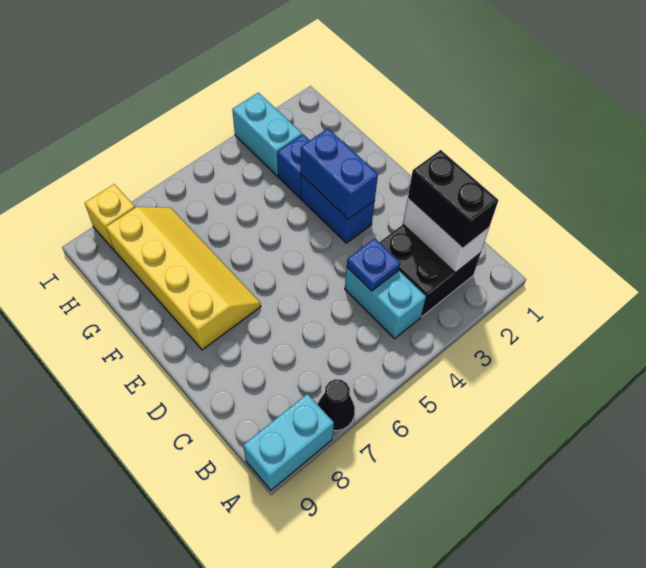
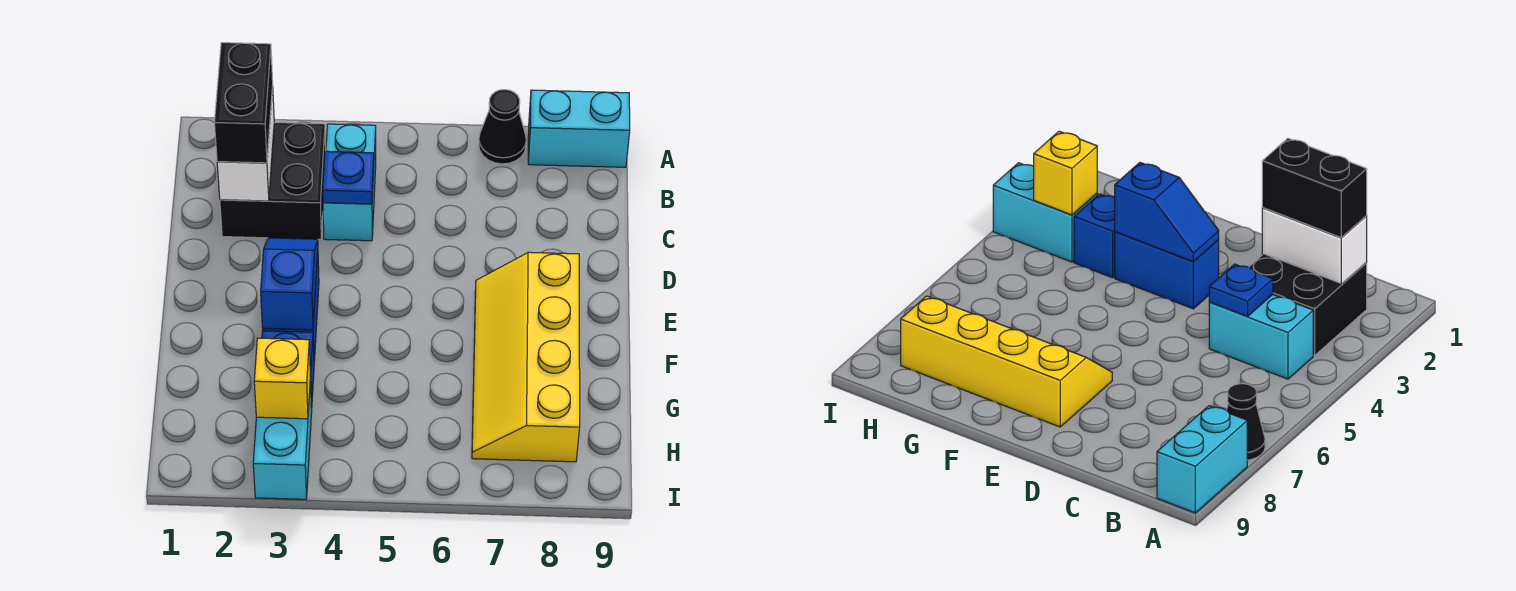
blue 1x2 brick [301,129,378,219] -> blue 1x2 slope [261,238,318,330]
yellow 1x1 brick [85,184,135,249] -> yellow 1x1 brick moved to [254,338,310,419]

